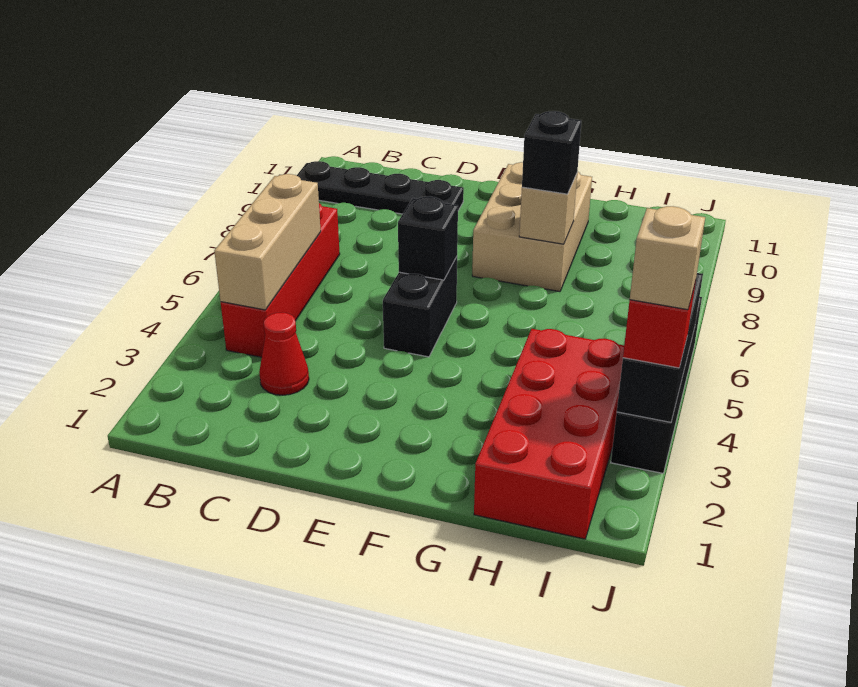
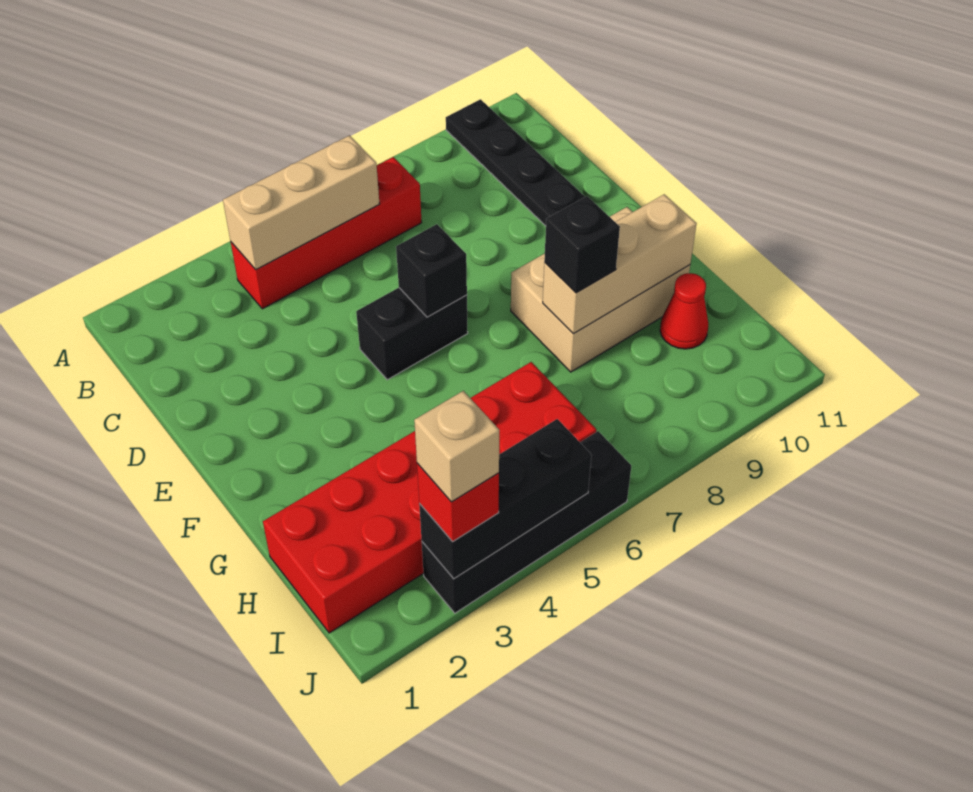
red 1x1 cone [259,312,309,395] -> red 1x1 cone moved to [660,273,708,349]
tan 1x1 brick [519,174,577,244] -> tan 1x3 brick [543,194,697,334]
red 2x4 brick [474,329,624,539] -> red 2x6 brick [263,362,596,633]

